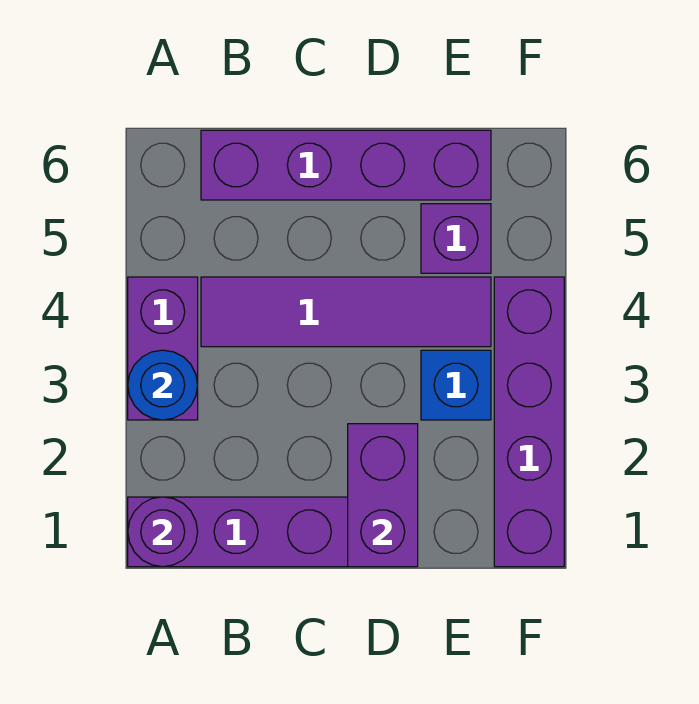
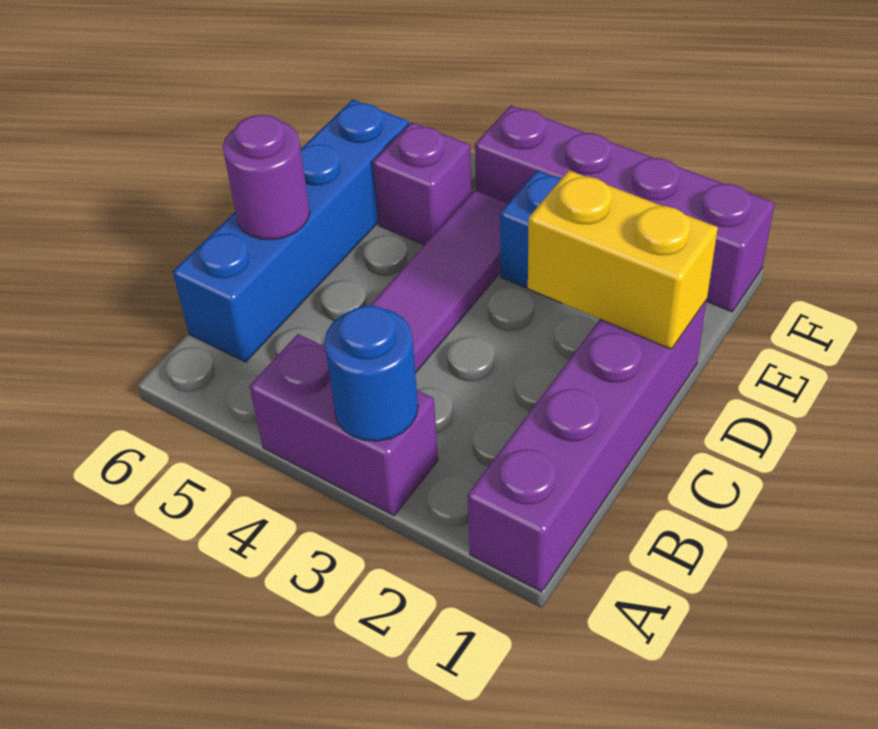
purple 1x1 round brick [128,497,198,567] -> purple 1x1 round brick moved to [223,115,310,240]
purple 1x4 brick [201,130,491,200] -> blue 1x4 brick [173,99,409,362]
purple 1x2 brick [348,424,418,567] -> yellow 1x2 brick [528,171,718,349]

